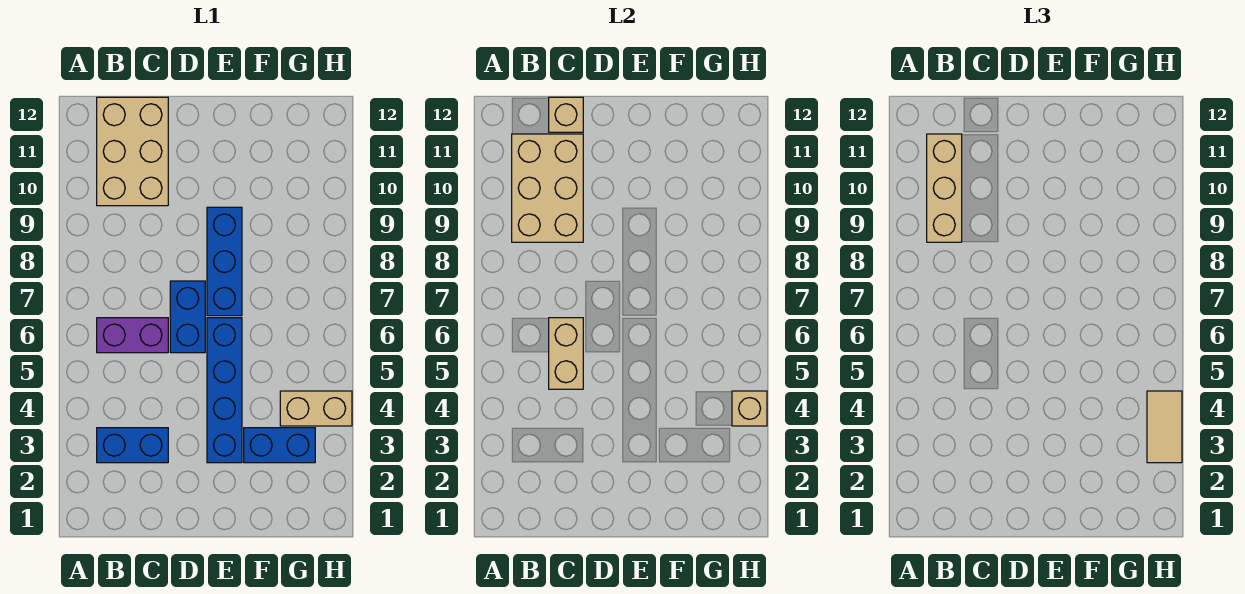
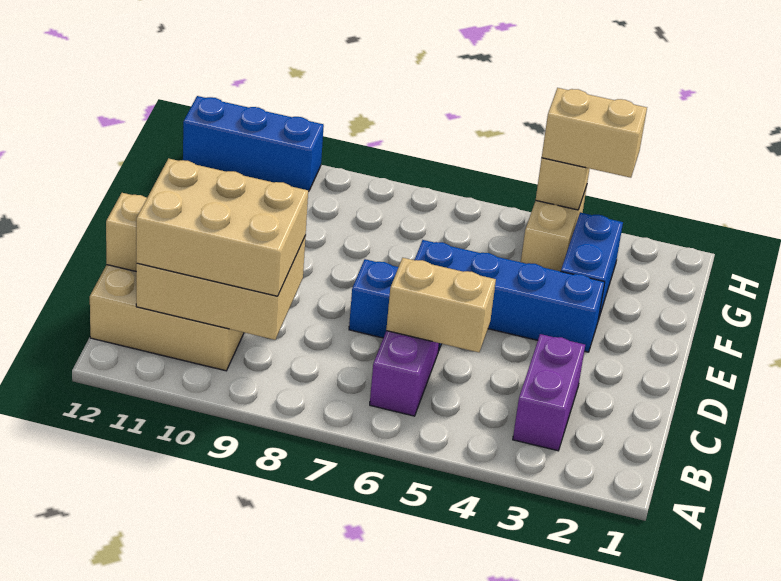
blue 1x2 brick [97,428,168,463] -> purple 1x2 brick [513,334,585,451]
tan 1x3 brick [927,134,962,242] -> tan 2x3 brick [136,158,308,296]
blue 1x3 brick [207,207,242,316] -> blue 1x3 brick moved to [183,96,324,191]
tan 1x2 tile [1147,391,1182,463] -> tan 1x2 brick [542,88,647,178]

